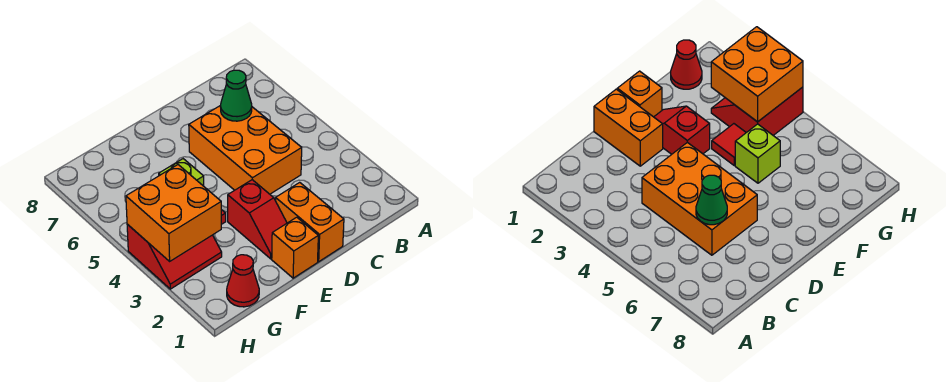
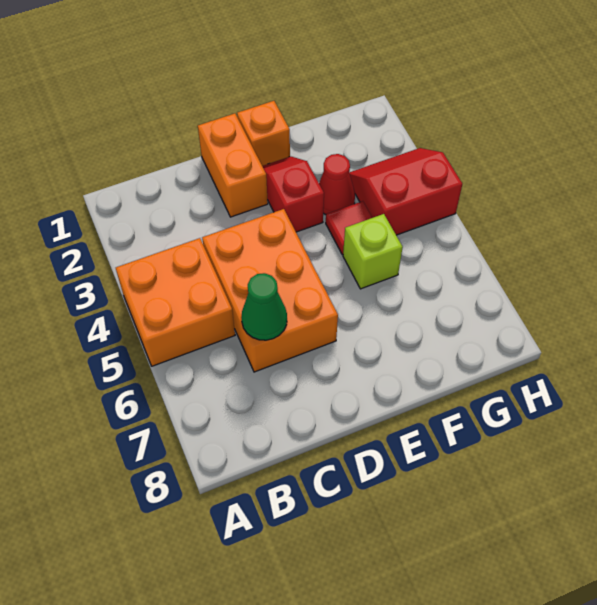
red 1x1 cone [227,255,259,307] -> red 1x1 cone moved to [319,154,355,215]
orange 2x2 brick [126,165,221,261] -> orange 2x2 brick moved to [116,238,235,366]

